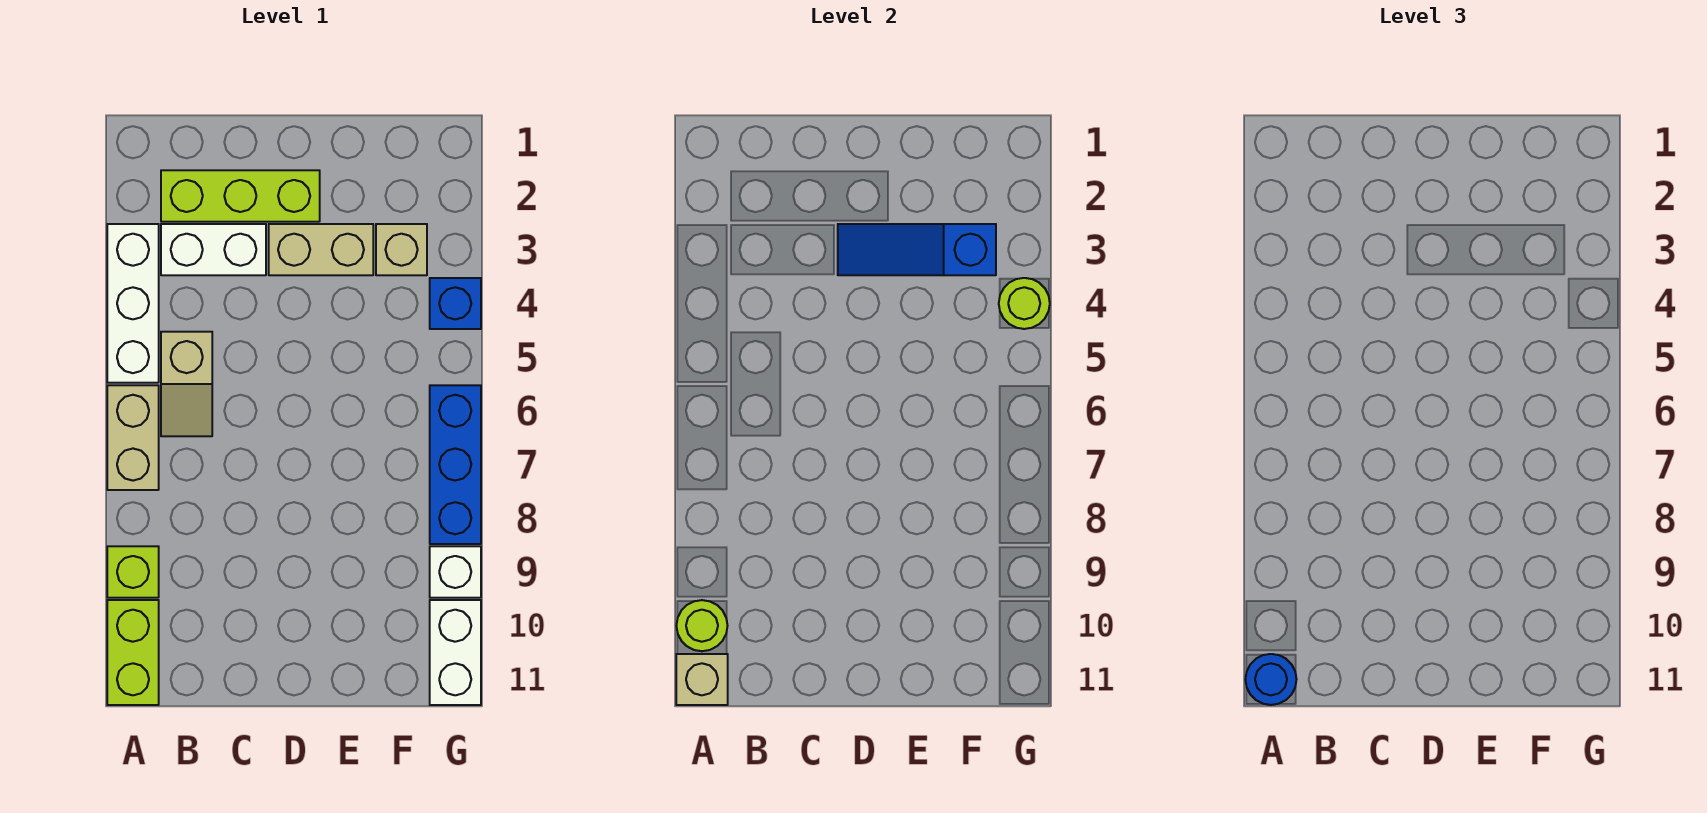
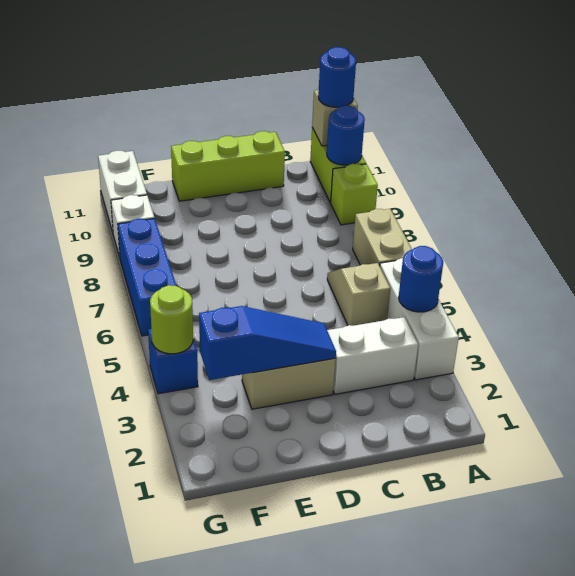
none -> blue 1x1 round brick [398,246,443,312]
lime 1x1 round brick [676,600,728,651] -> blue 1x1 round brick [327,106,365,165]
lime 1x3 brick [161,170,320,222] -> lime 1x3 brick moved to [171,131,285,201]
tan 1x1 brick [376,224,427,275] -> none

